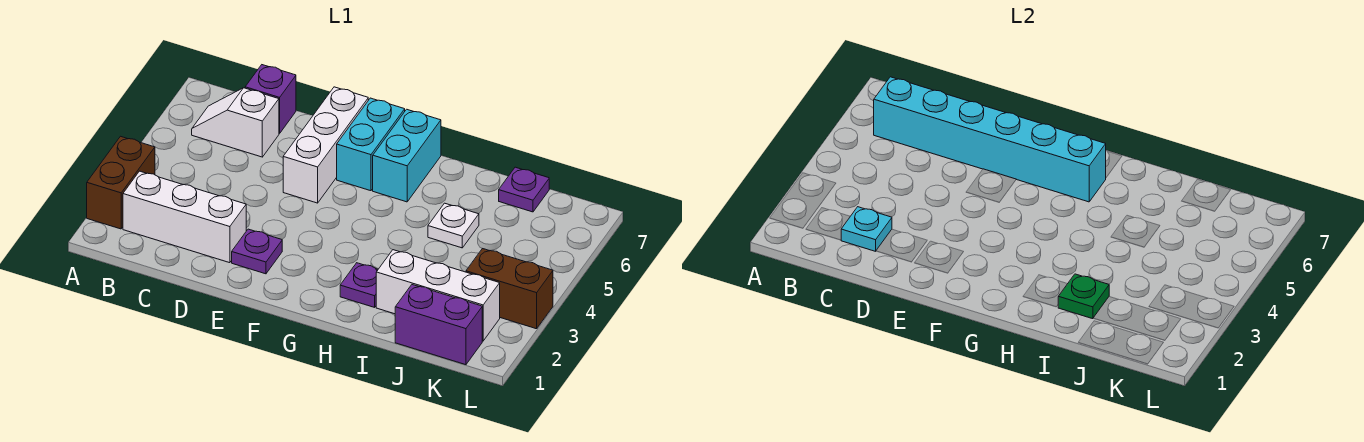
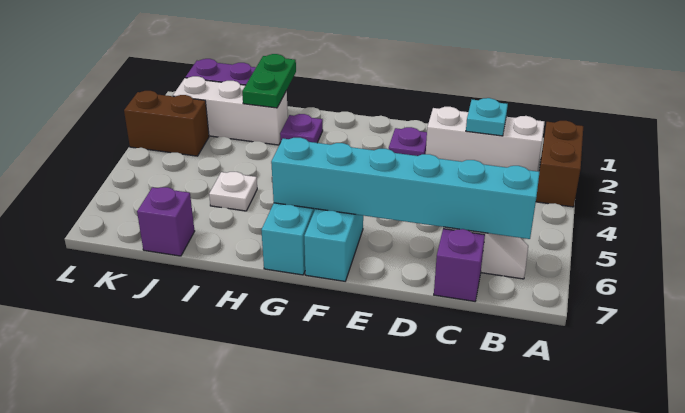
white 1x3 brick [283,87,368,203] -> none
green 1x1 plate [1058,274,1109,319] -> green 1x2 plate [242,54,296,108]
purple 1x1 plate [499,167,549,212] -> purple 1x1 brick [137,187,195,256]

